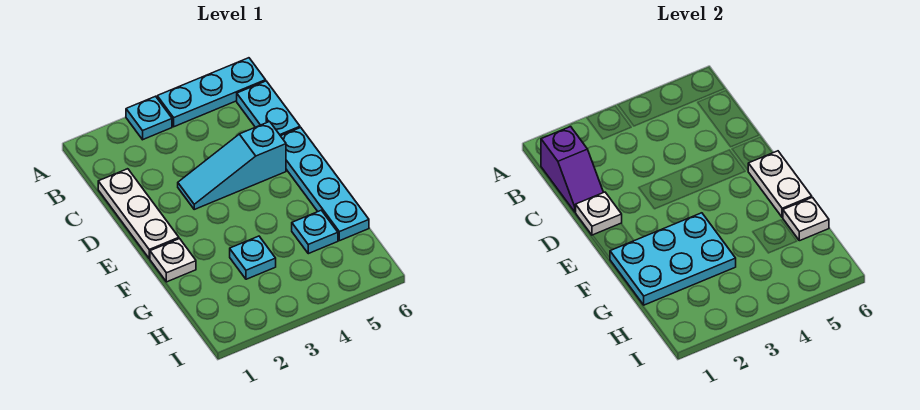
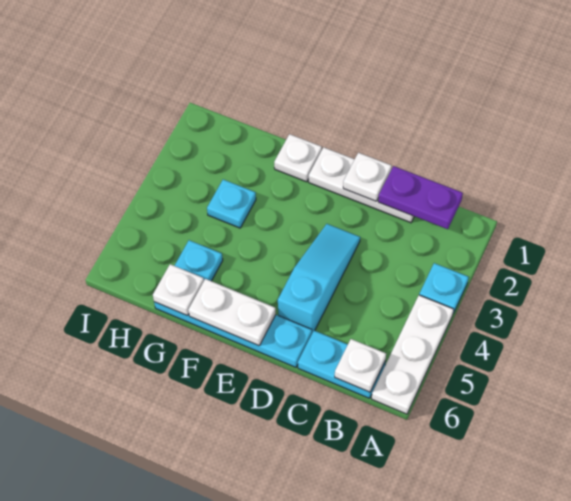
cyan 1x3 plate [157,58,266,127] -> white 1x3 plate [372,295,454,414]
purple 1x2 slope [541,127,603,212] -> purple 1x2 plate [378,166,463,229]
none -> white 1x1 plate [335,339,386,392]
cyan 2x3 plate [610,213,736,305] -> none

